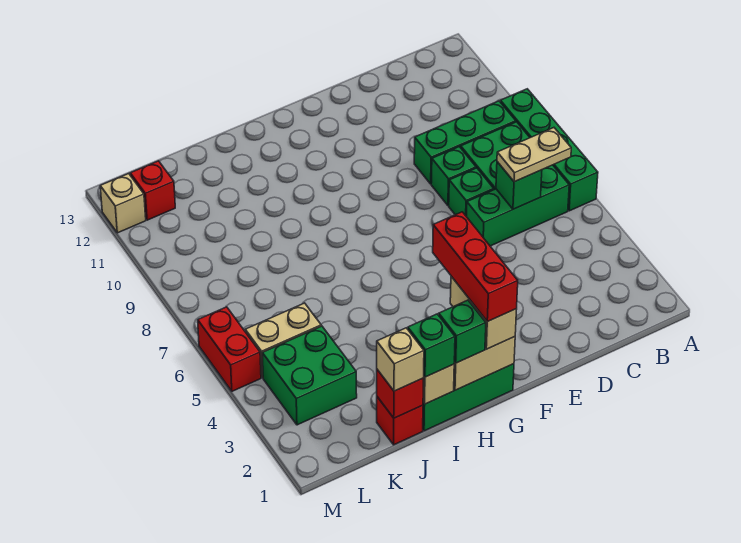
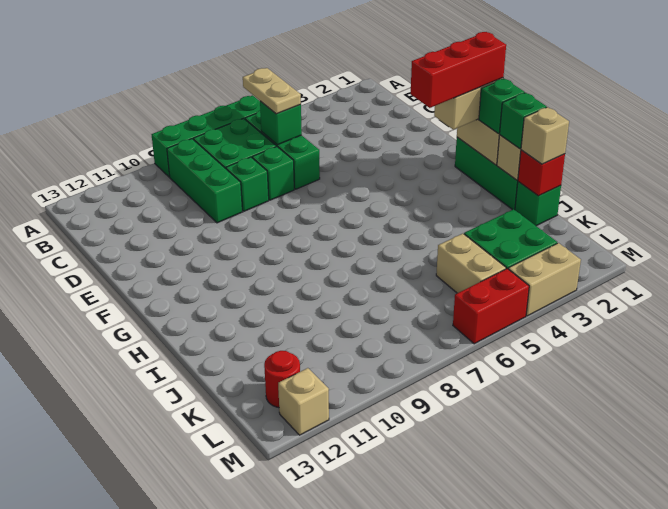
red 1x1 brick [377,397,423,445] -> green 1x1 brick [515,182,561,226]
red 1x1 brick [130,161,175,220] -> red 1x1 round brick [264,351,300,408]
none -> tan 1x2 brick [508,243,581,316]

